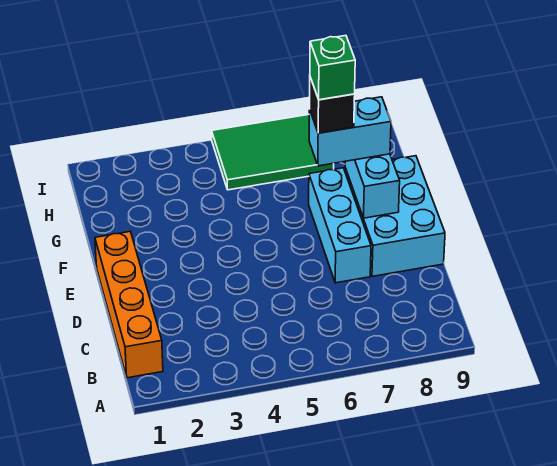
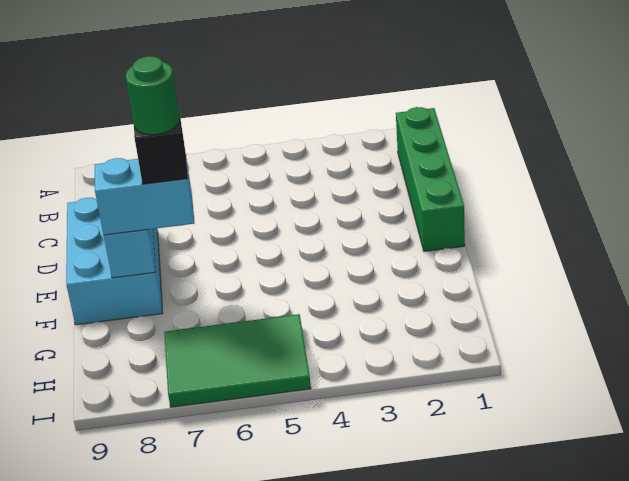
orange 1x4 brick [95,232,163,378] -> green 1x4 brick [396,107,465,251]
cyan 1x3 brick [309,168,371,283] -> none
green 1x1 brick [310,36,355,100] -> green 1x1 round brick [126,56,180,135]

